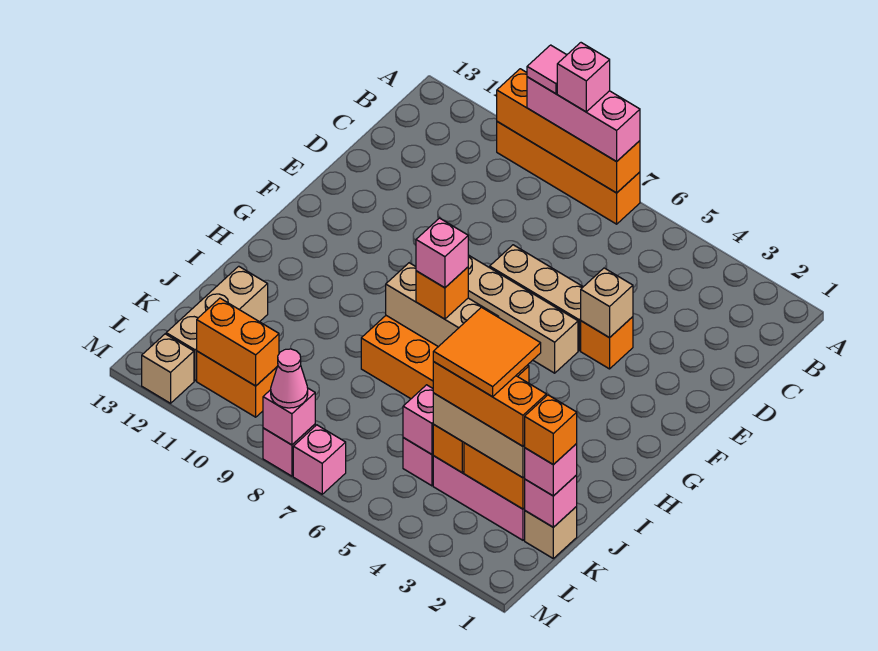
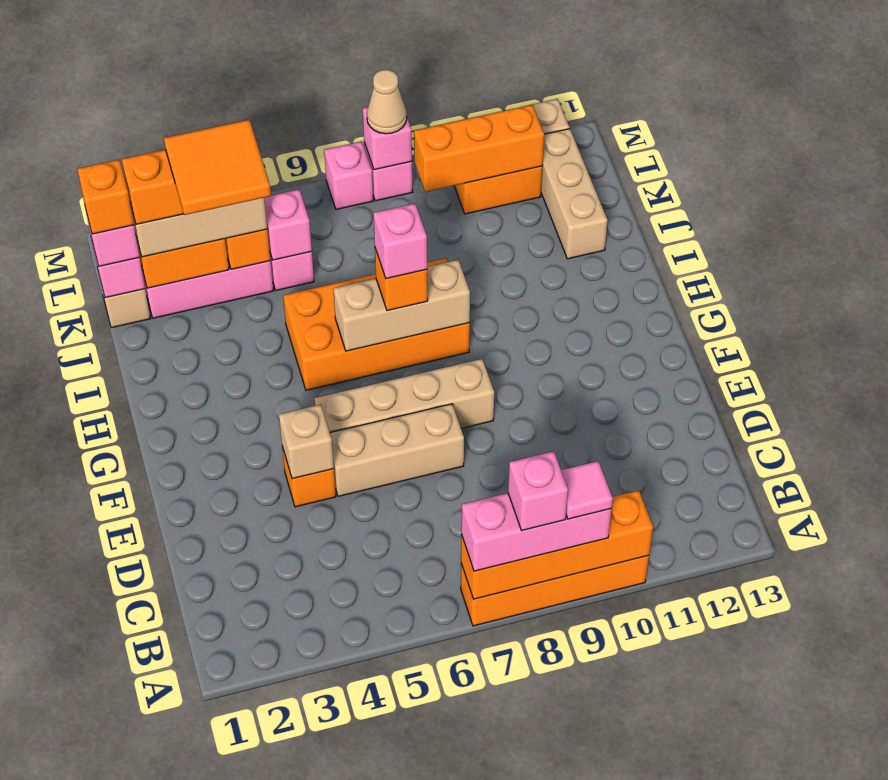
orange 1x2 brick [197,298,279,386] -> orange 1x3 brick [414,105,544,192]
pink 1x1 cone [271,349,308,408] -> tan 1x1 cone [367,70,407,134]

